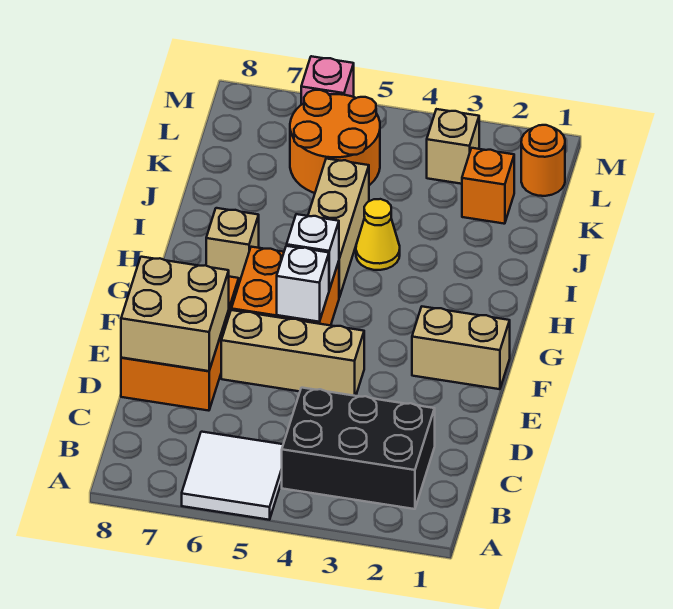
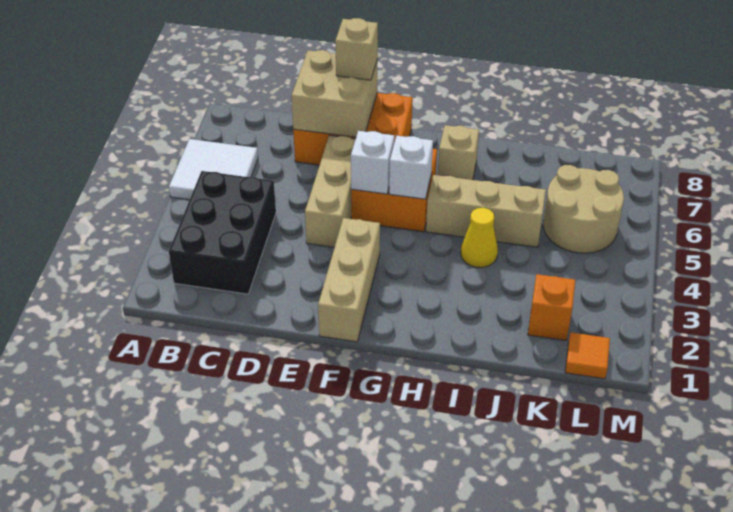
tan 1x2 brick [412,307,510,389] -> tan 1x3 brick [318,218,380,342]
orange 2x2 round brick [290,90,380,193] -> tan 2x2 round brick [543,165,624,253]
orange 1x1 round brick [521,125,565,196] -> orange 1x1 tile [565,333,610,379]
tan 1x1 brick [427,109,479,184] -> tan 1x1 brick moved to [335,18,378,80]
pink 1x1 brick [301,56,354,105] -> none

